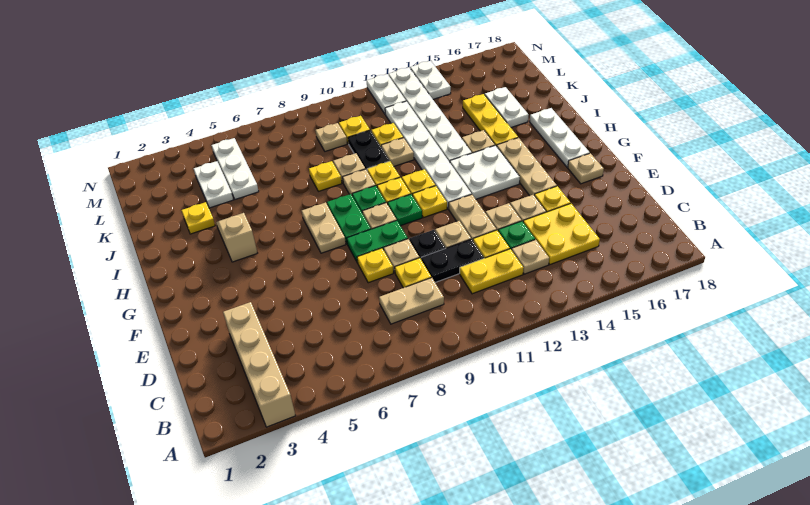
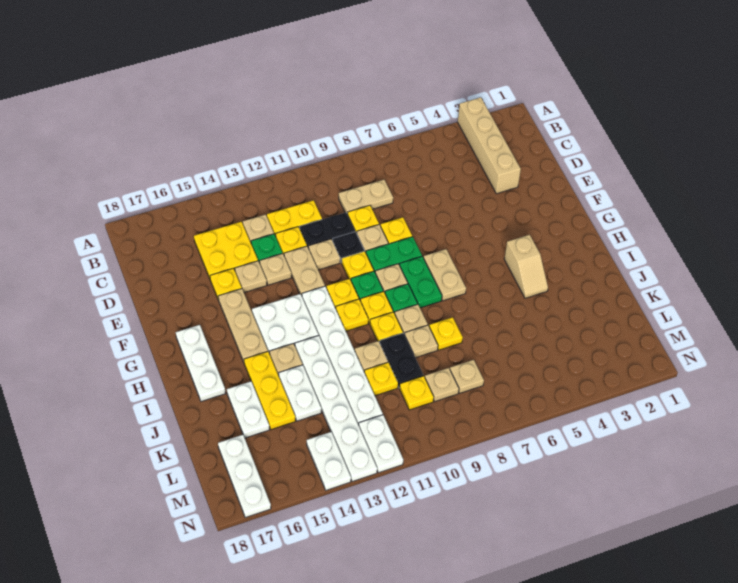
tan 1x1 plate [568,153,604,184] -> tan 1x1 plate moved to [450,360,484,393]
yellow 1x1 plate [181,202,215,234] -> yellow 1x1 plate moved to [342,251,374,280]
white 1x2 plate [194,161,233,208] -> white 1x2 plate moved to [279,365,321,421]
white 1x3 plate [211,138,259,199] -> white 1x3 plate moved to [218,435,271,518]

